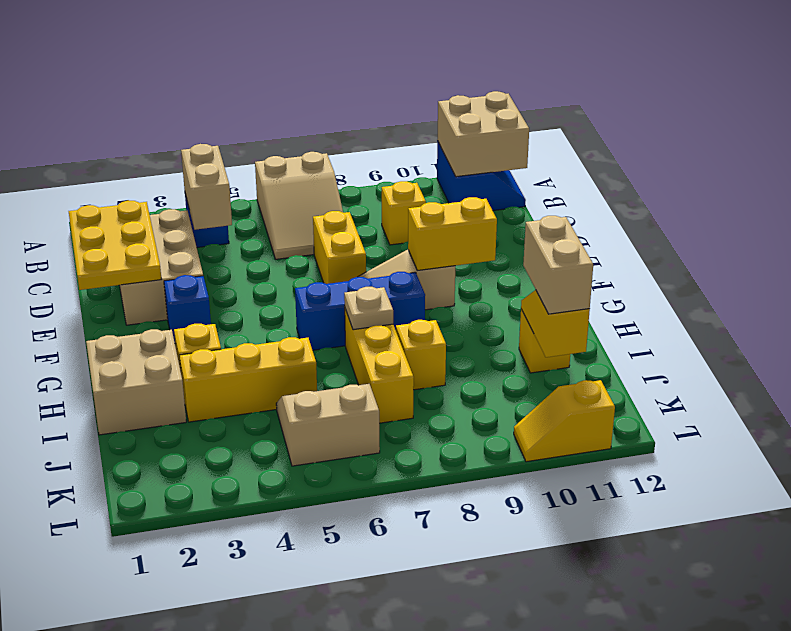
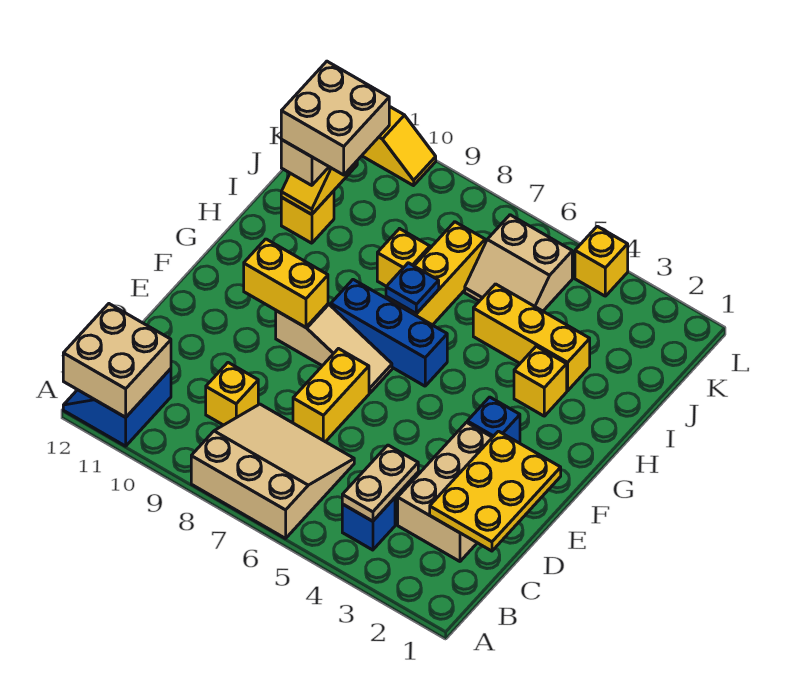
tan 2x3 slope [255,152,343,259] -> tan 3x3 slope [191,404,354,538]
tan 1x2 brick [181,144,232,230] -> tan 1x2 plate [342,445,418,521]
tan 2x2 brick [86,329,186,435] -> tan 2x2 brick moved to [281,61,389,175]
tan 1x1 plate [344,287,393,330] -> blue 1x1 plate [386,263,439,314]
none -> yellow 1x1 brick [575,226,628,296]

